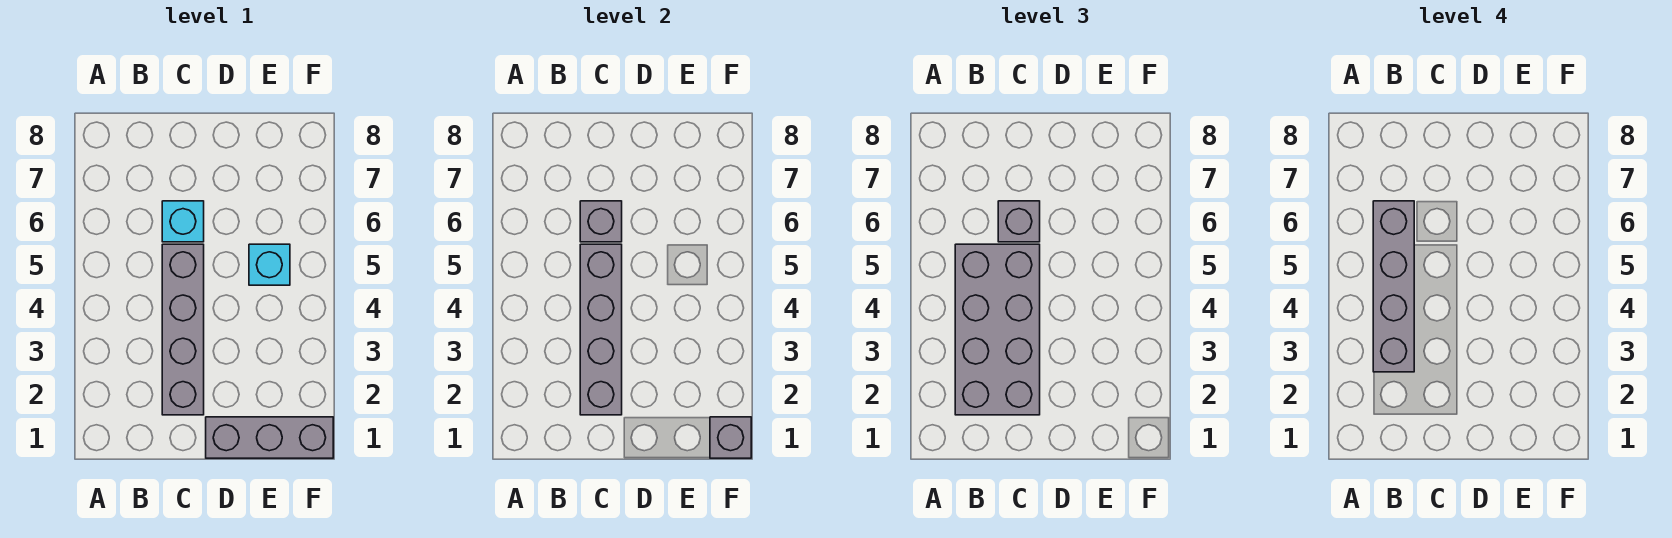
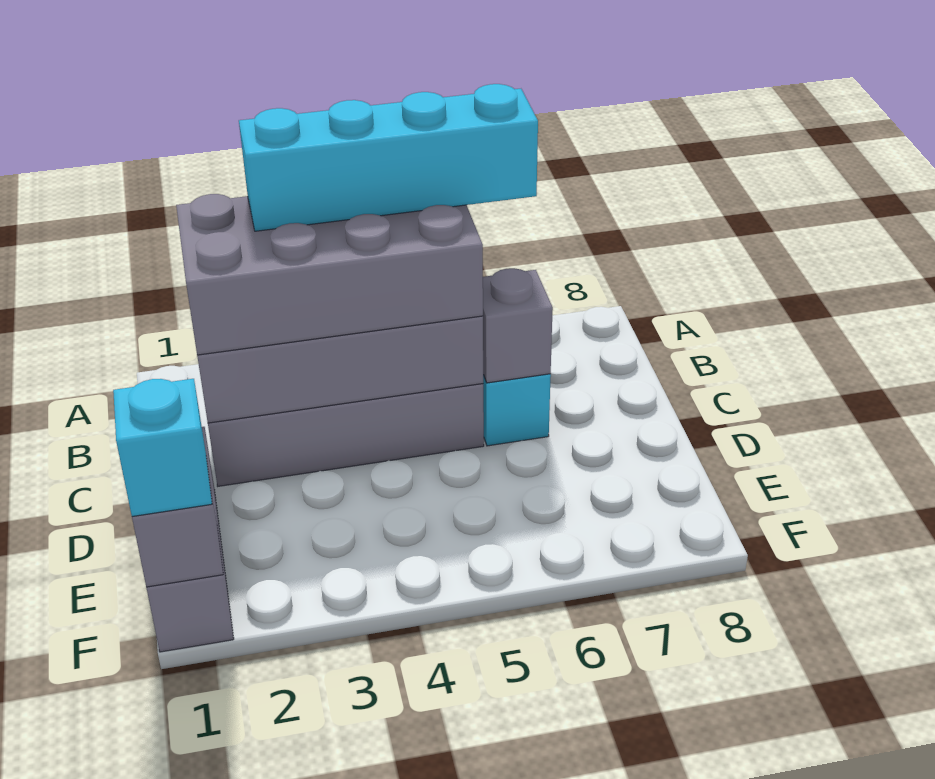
grey 1x4 brick [1373,201,1414,372] -> cyan 1x4 brick [239,84,538,231]
grey 1x1 brick [998,201,1040,242] -> none
cyan 1x1 brick [249,244,290,285] -> cyan 1x1 brick moved to [113,379,212,517]

